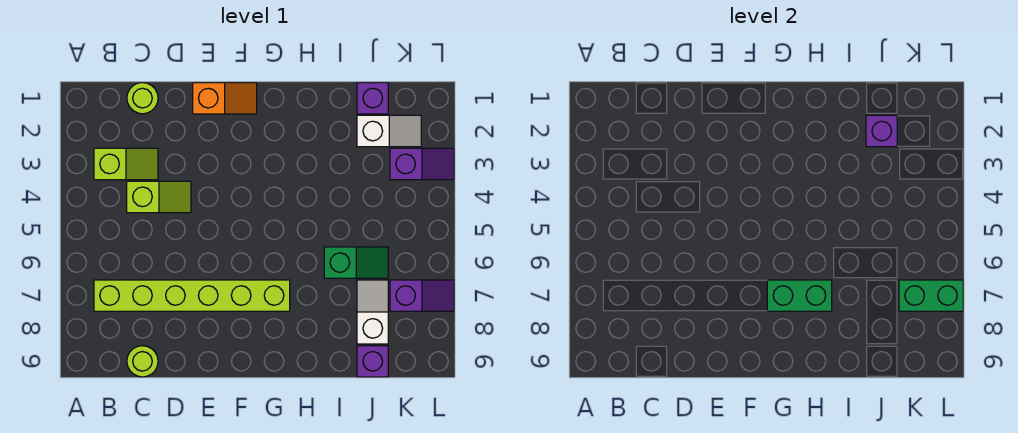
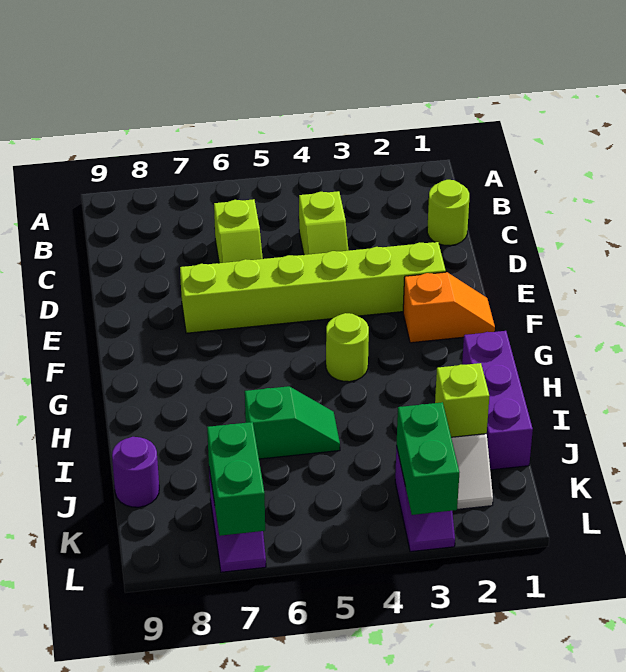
lime 1x2 slope [94,148,158,180] -> lime 1x2 slope moved to [214,199,263,263]
lime 1x6 brick [94,280,290,311] -> lime 1x6 brick turned to [180,242,446,333]
lime 1x1 round brick [127,346,158,377] -> lime 1x1 round brick moved to [326,313,369,382]
orange 1x2 slope [193,83,257,114] -> orange 1x2 slope turned to [403,272,495,343]
green 1x2 brick [767,280,832,311] -> green 1x2 brick moved to [396,402,459,515]
green 1x2 slope [324,247,388,278] -> green 1x2 slope turned to [245,386,340,459]
purple 1x1 brick [357,83,388,114] -> purple 1x3 brick [462,331,533,470]
purple 1x1 brick [866,115,897,147] -> lime 1x1 brick [435,363,489,437]
white 1x2 slope [357,280,388,344] -> none
purple 1x1 brick [357,346,388,377] -> purple 1x1 round brick [112,437,159,507]

